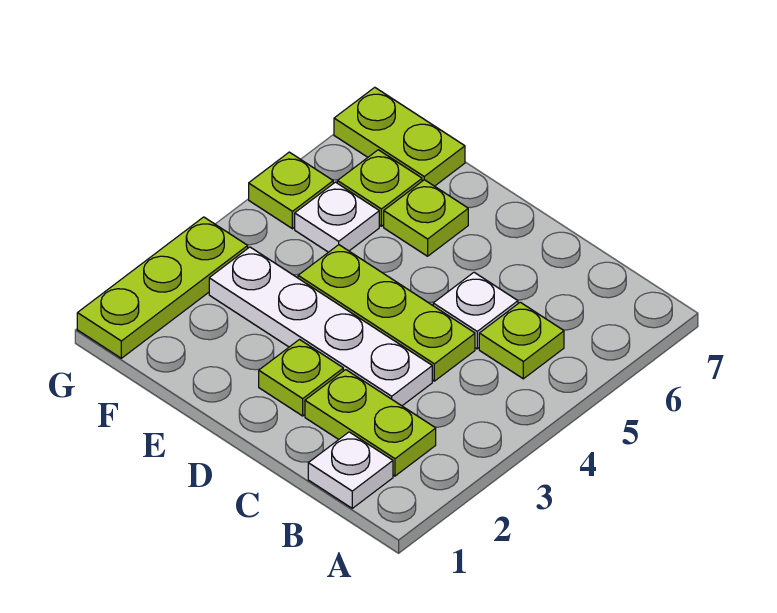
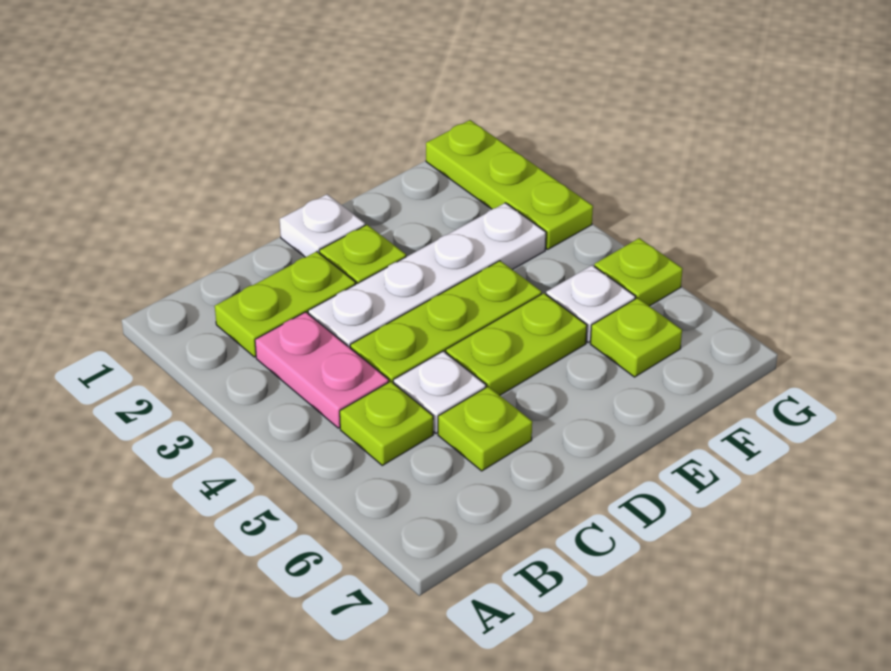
white 1x1 plate [308,432,393,508] -> white 1x1 plate moved to [280,194,365,257]
none -> pink 1x2 plate [255,312,389,428]
lime 1x1 plate [384,180,468,256] -> lime 1x1 plate moved to [438,387,532,471]
lime 1x2 plate [334,87,465,186] -> lime 1x2 plate moved to [446,293,587,395]

